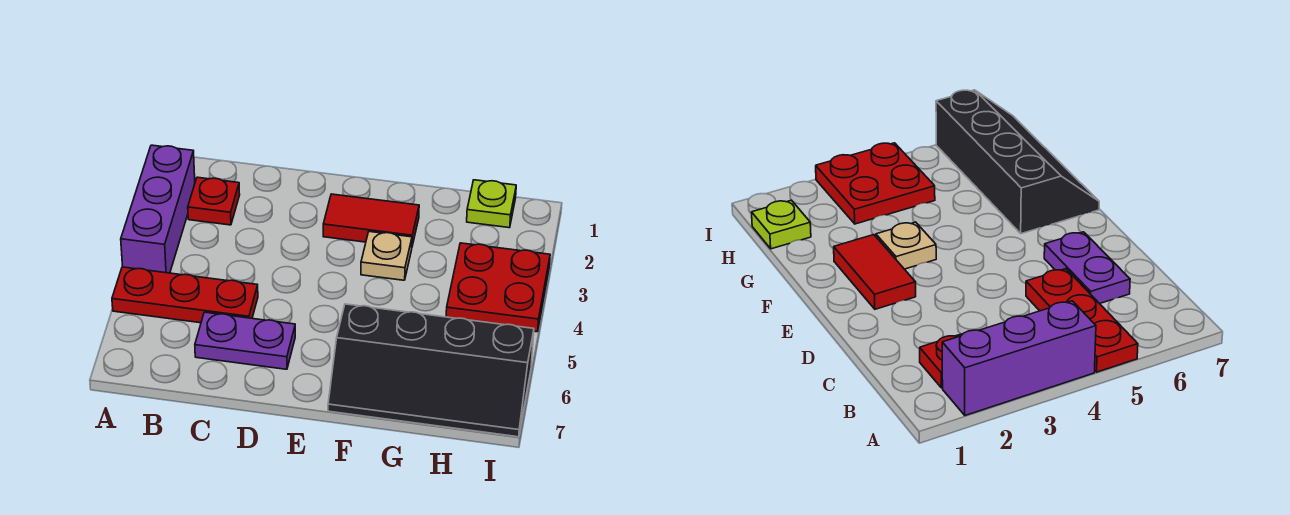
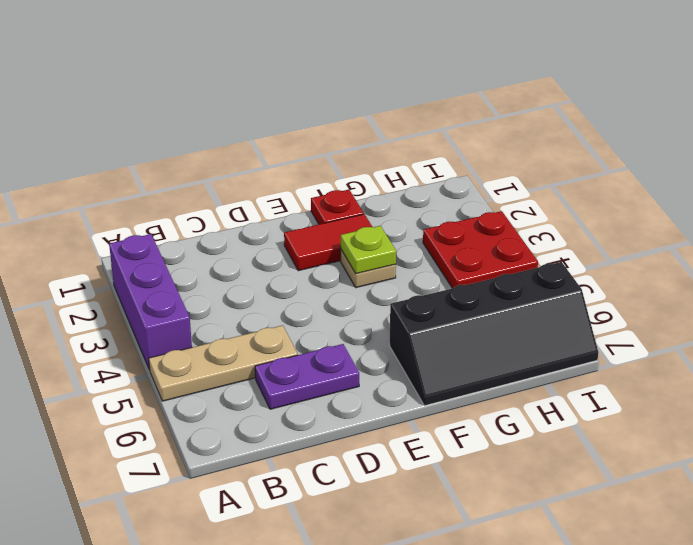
red 1x3 plate [112,267,258,323] -> tan 1x3 plate [149,325,298,401]
red 1x1 plate [188,177,240,225] -> red 1x1 plate moved to [311,190,364,224]
lime 1x1 plate [467,180,516,228] -> lime 1x1 plate moved to [341,226,396,274]

